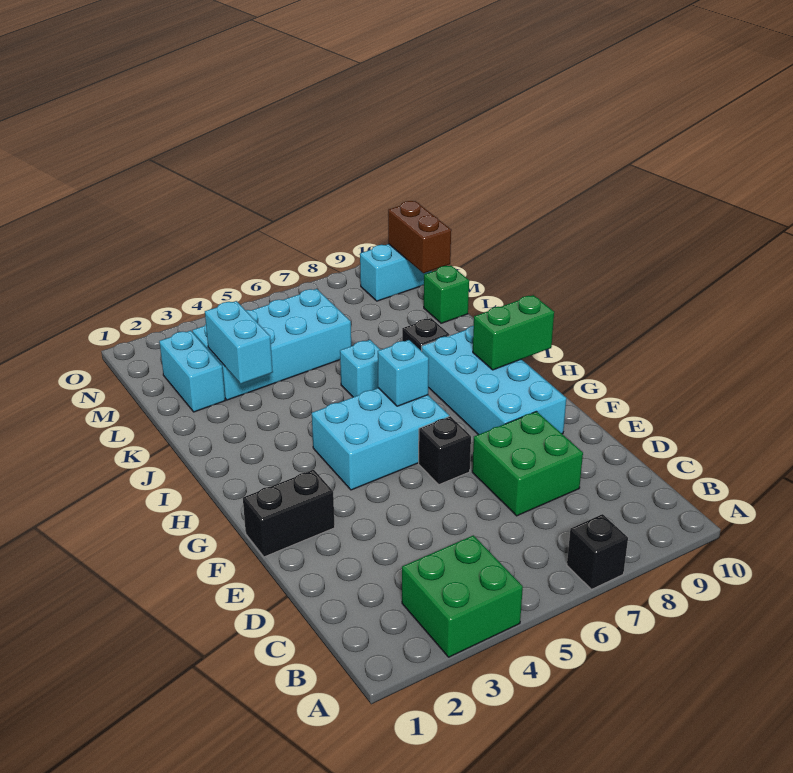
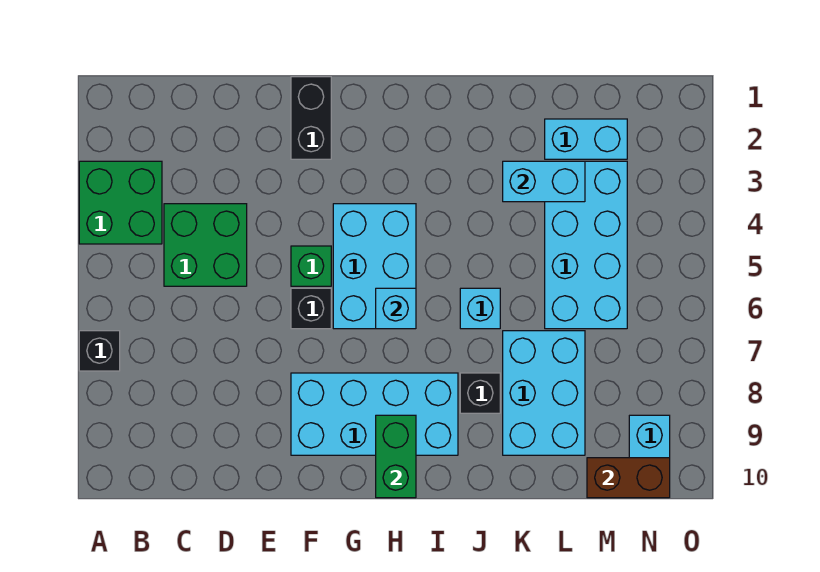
green 2x2 brick [472,411,583,516] -> green 2x2 brick moved to [164,204,247,286]
none -> cyan 2x3 brick [503,331,585,455]
green 1x1 brick [424,266,469,323] -> green 1x1 brick moved to [291,246,331,286]

